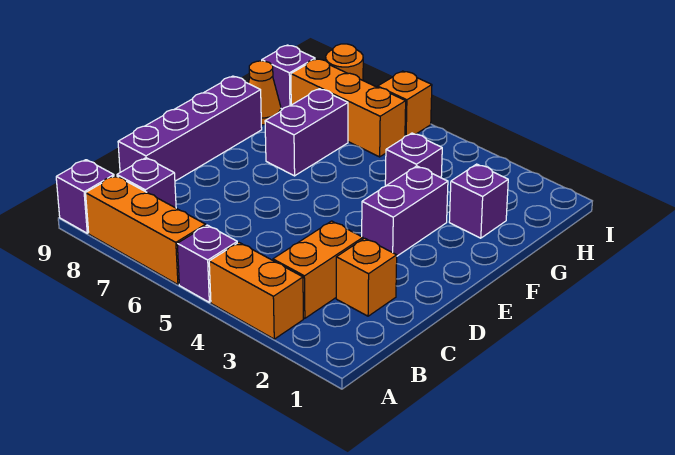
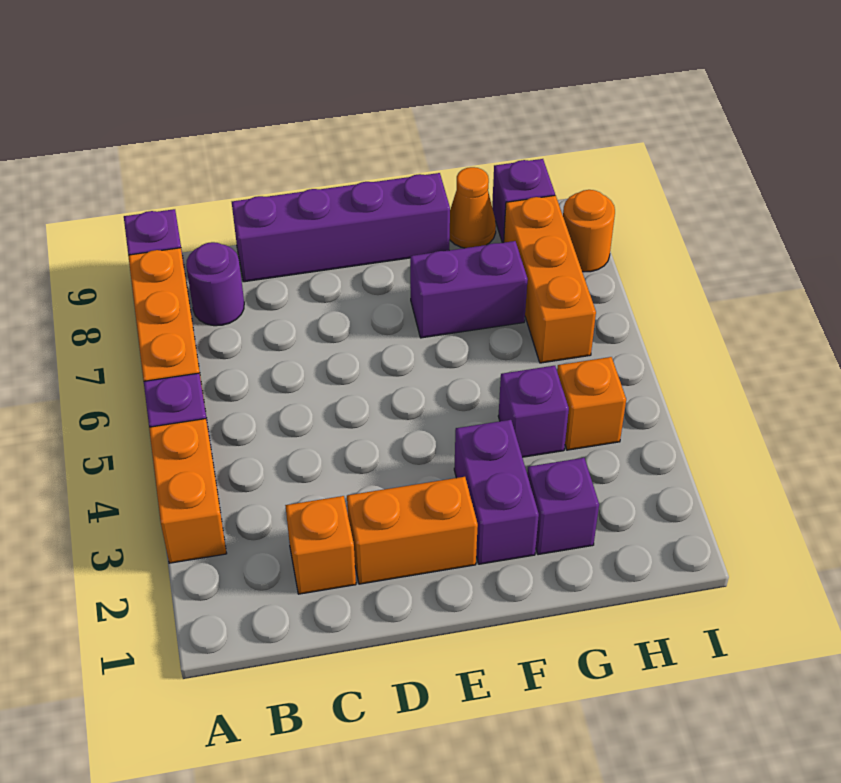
orange 1x2 brick [273,221,363,318] -> orange 1x2 brick moved to [347,477,478,584]
purple 1x1 brick [117,158,176,208] -> purple 1x1 round brick [186,242,244,326]
purple 1x2 brick [362,166,448,256] -> purple 1x2 brick turned to [454,420,539,564]
orange 1x1 brick [378,71,432,136] -> orange 1x1 brick moved to [557,357,626,450]

